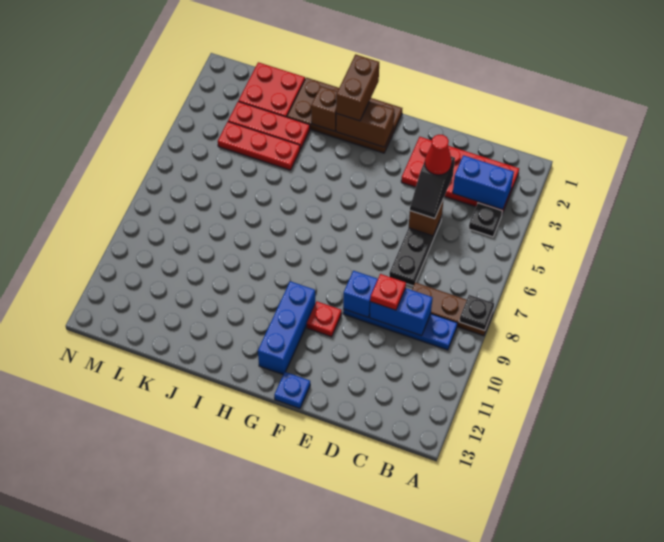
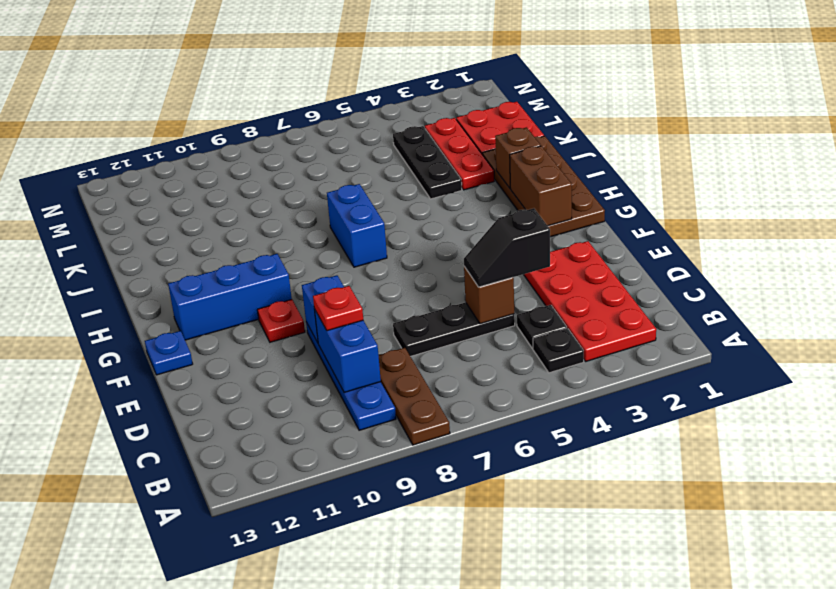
black 1x1 plate [459,295,494,331] -> black 1x1 plate moved to [517,305,567,348]
blue 1x2 brick [453,155,514,210] -> blue 1x2 brick moved to [327,184,387,267]
red 1x1 cone [425,135,452,175] -> none
brown 1x2 brick [336,54,379,121] -> none
red 1x3 plate [218,122,300,170] -> black 1x3 plate [393,126,462,199]

